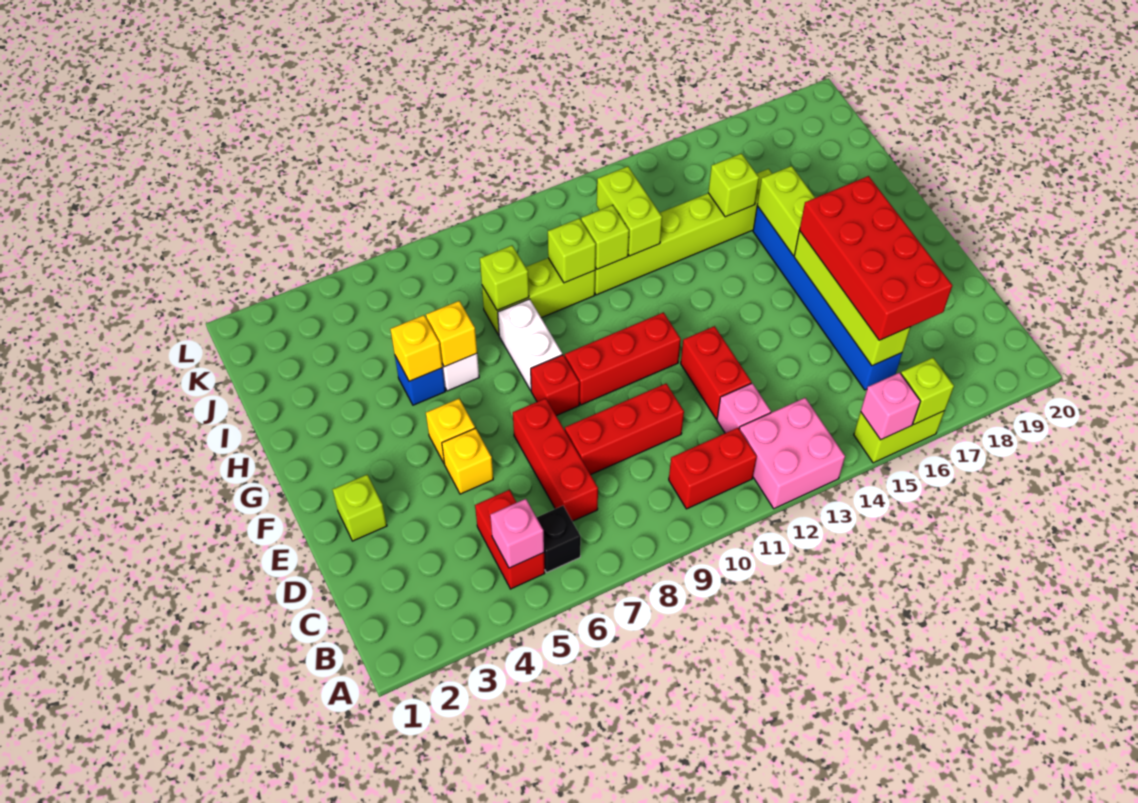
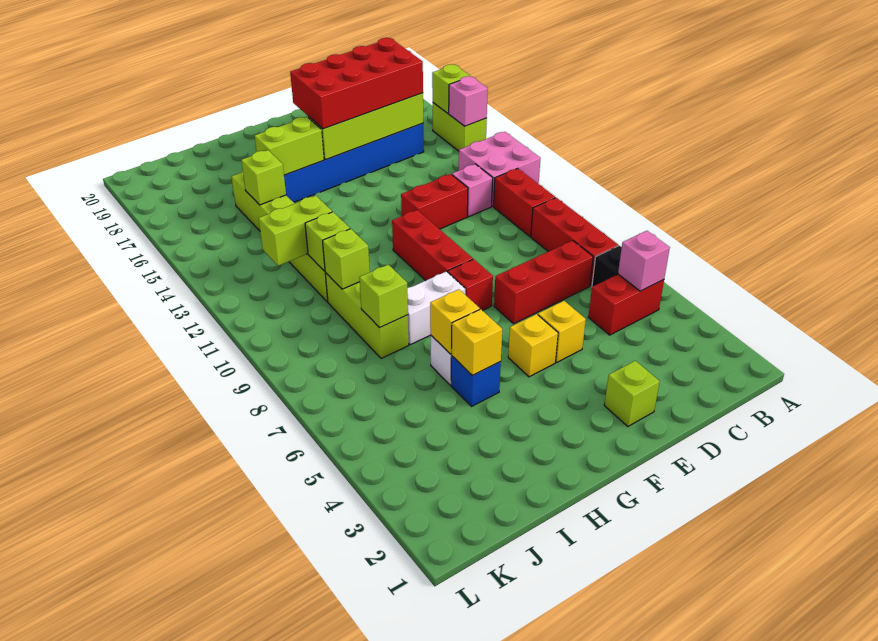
red 1x3 brick [565,384,684,475] -> red 1x3 brick moved to [531,198,618,286]

